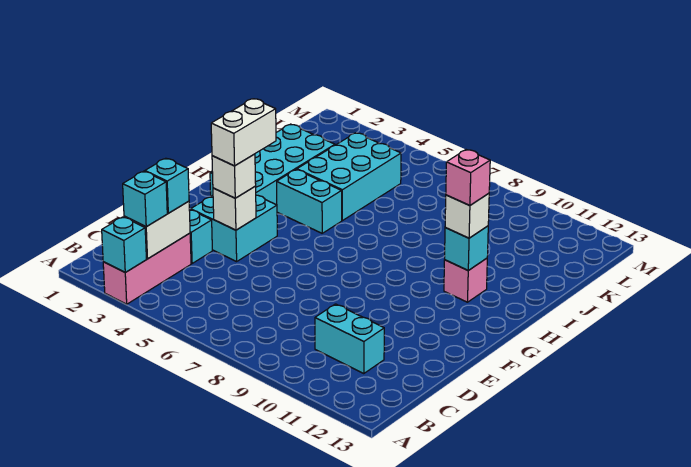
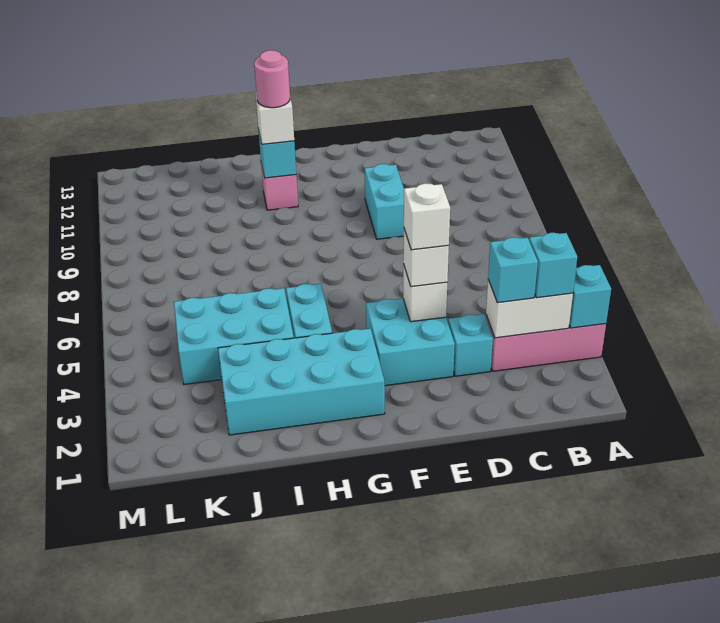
cyan 1x2 brick [315,304,384,374] -> cyan 1x2 brick moved to [365,164,404,239]
white 1x2 brick [211,99,276,166] -> white 1x1 brick [404,183,450,250]
pink 1x1 brick [446,150,490,206] -> pink 1x1 round brick [254,50,290,108]

